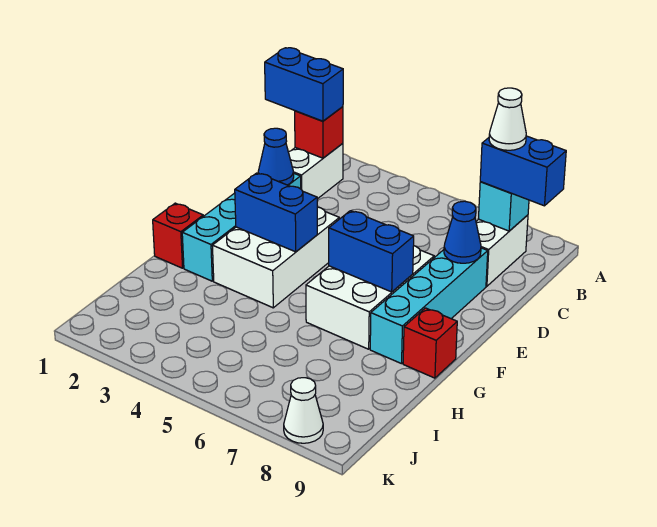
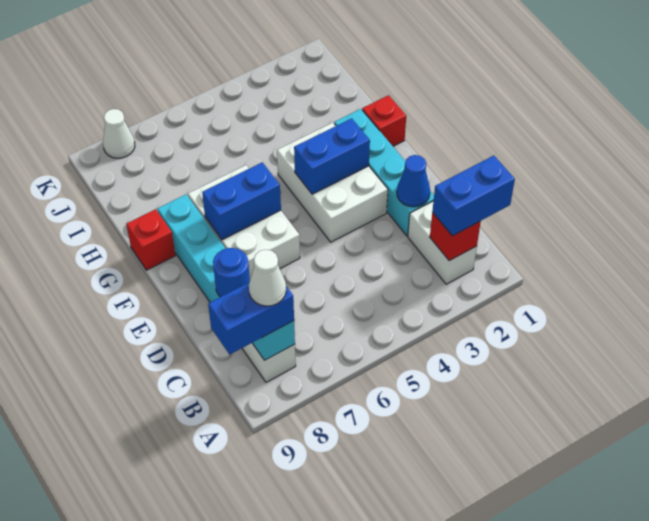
blue 1x1 cone [444,201,481,263] -> blue 1x1 round brick [213,248,250,297]

